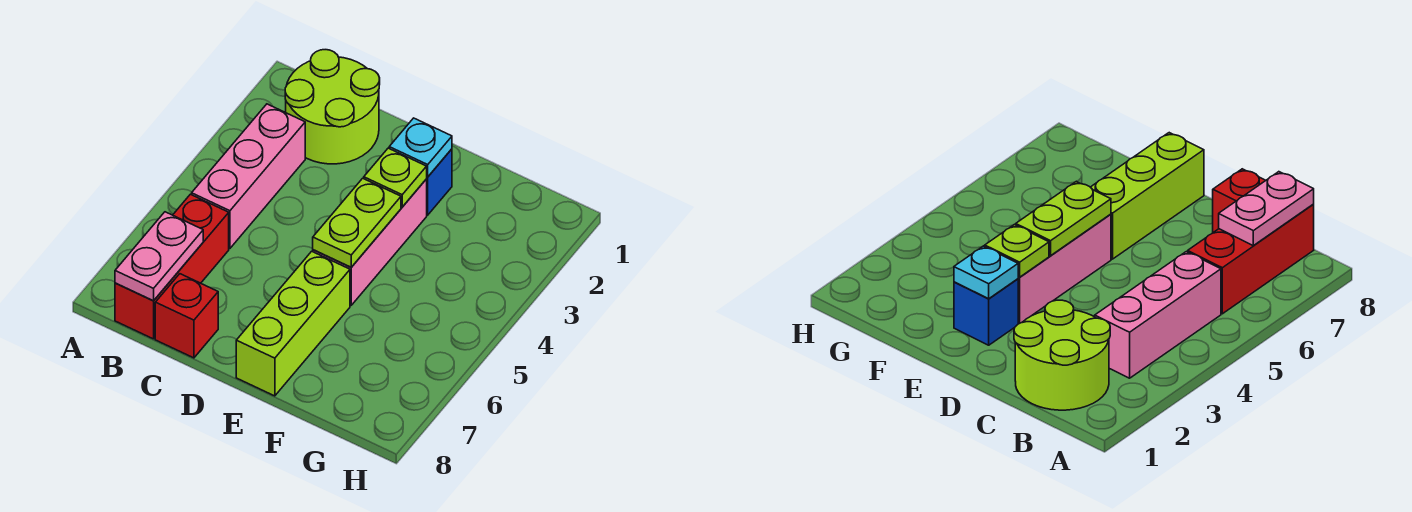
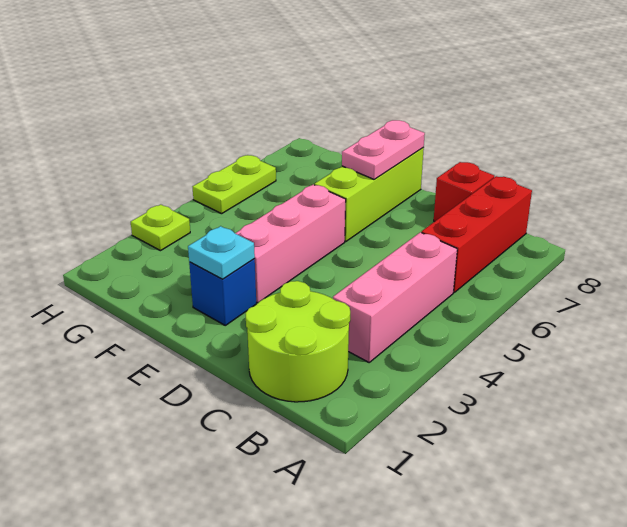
pink 1x2 plate [115,212,203,301] -> pink 1x2 plate moved to [342,120,425,179]
lime 1x1 plate [364,148,427,207] -> lime 1x1 plate moved to [131,205,190,251]
lime 1x2 plate [313,178,401,267] -> lime 1x2 plate moved to [193,155,276,214]

